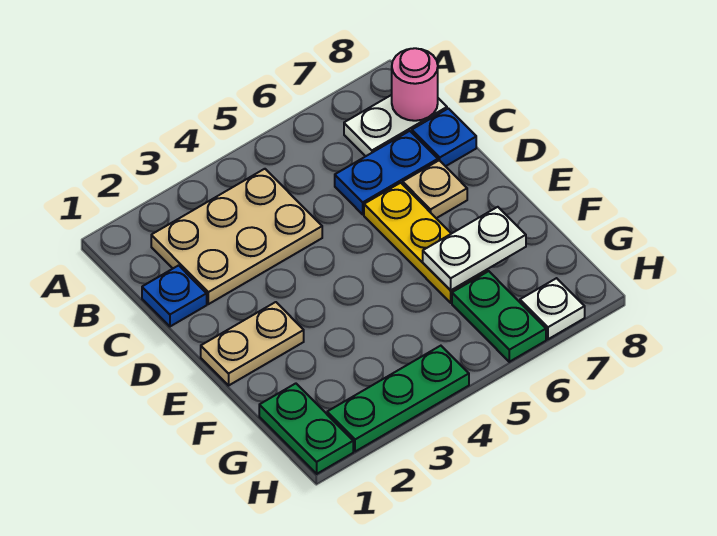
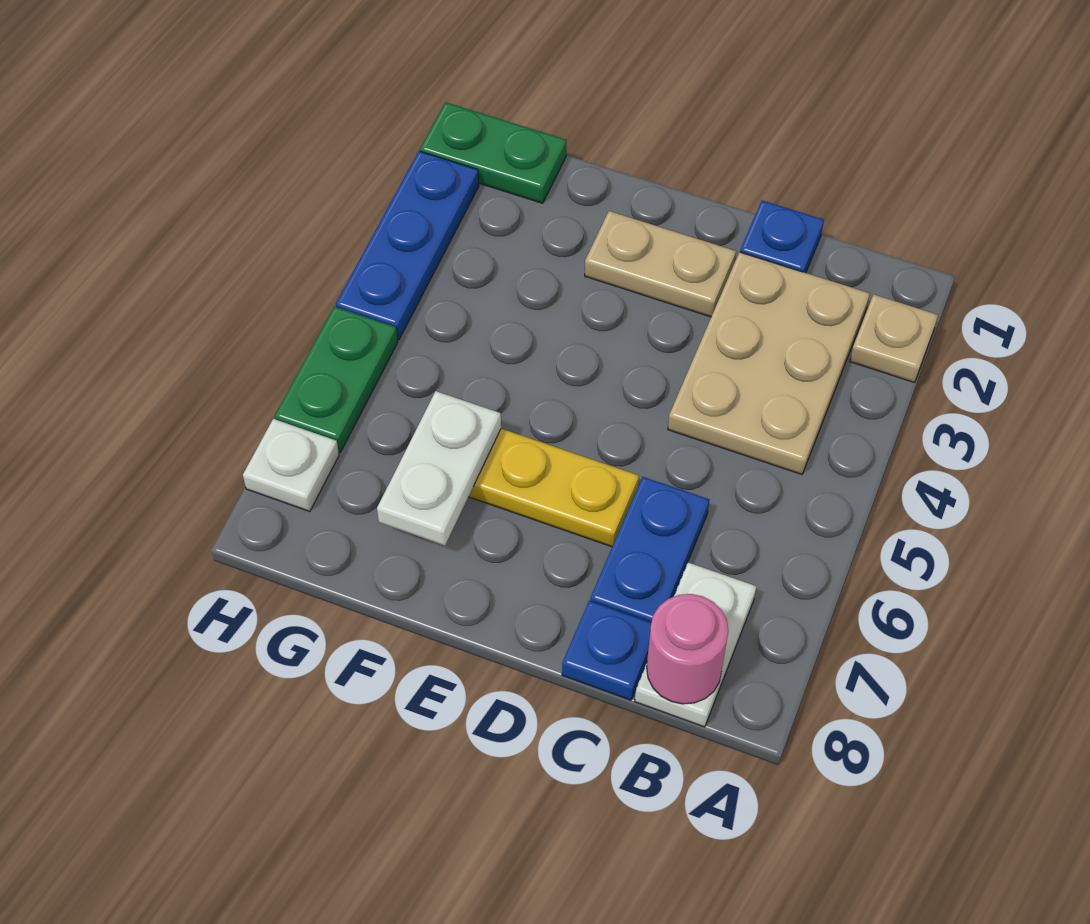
tan 1x1 plate [403,160,467,218] -> tan 1x1 plate moved to [850,294,938,382]
tan 1x2 plate [201,302,304,385] -> tan 1x2 plate turned to [585,211,736,317]
green 1x2 plate [452,271,546,362] -> green 1x2 plate turned to [275,306,398,452]
green 1x3 plate [327,346,469,452] -> blue 1x3 plate [336,151,479,340]

